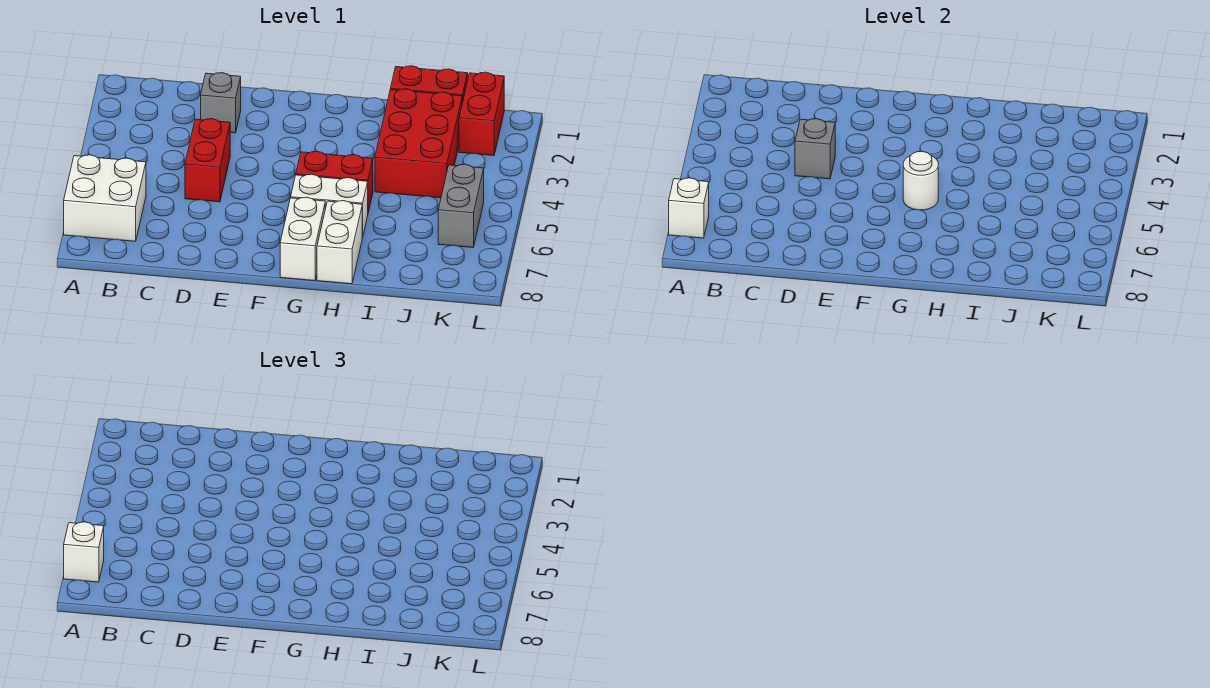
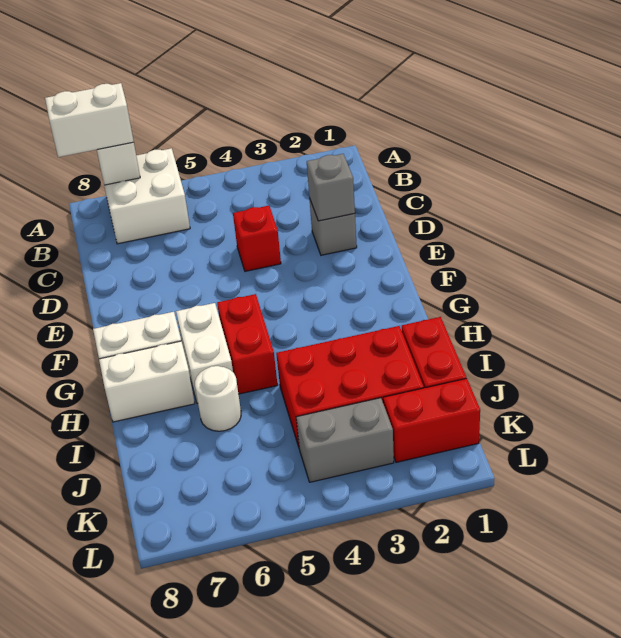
white 1x1 brick [64,522,104,582] -> white 1x2 brick [45,83,134,157]
red 1x2 brick [185,119,230,202] -> red 1x1 brick [233,206,281,271]
grey 1x1 brick [795,119,835,179] -> grey 1x1 brick moved to [307,154,355,221]
white 1x1 round brick [903,151,938,210] -> white 1x1 round brick moved to [195,366,241,431]
grey 1x2 brick [438,164,484,248] -> grey 1x2 brick moved to [296,398,394,482]

